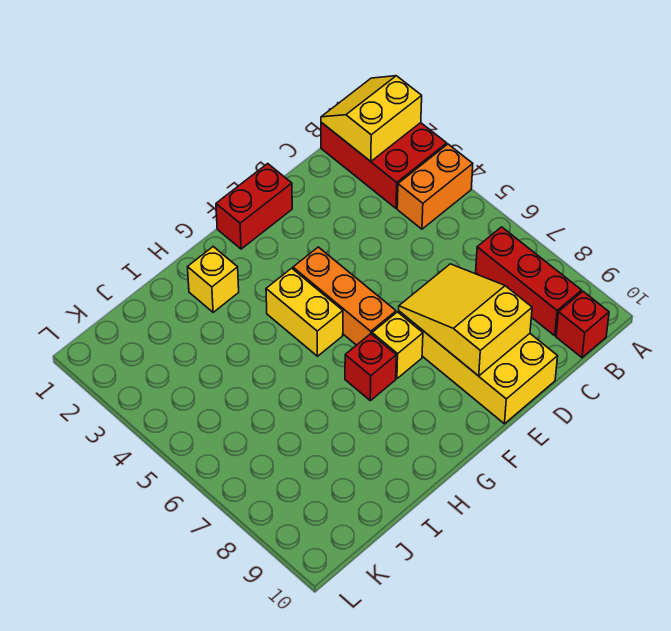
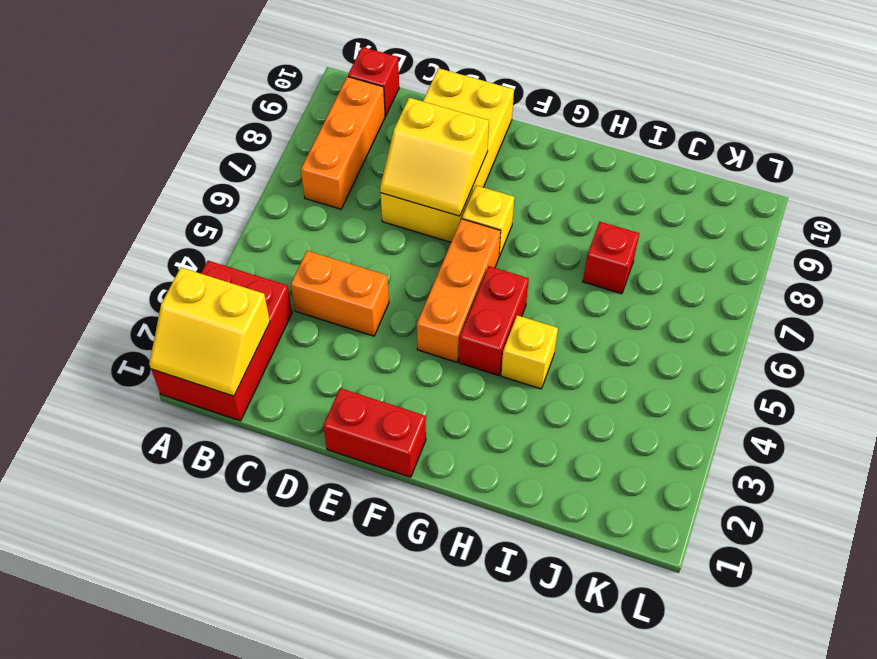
orange 1x2 brick [397,144,473,229] -> orange 1x2 brick moved to [291,251,389,336]
red 1x3 brick [476,227,582,336] -> orange 1x3 brick [301,77,385,209]
yellow 2x3 slope [399,264,532,376] -> yellow 2x2 slope [380,98,489,216]
yellow 1x2 brick [266,268,343,356] -> red 1x2 brick [459,266,529,376]
red 1x1 brick [345,334,396,401] -> red 1x1 brick moved to [583,222,639,294]
yellow 1x1 brick [188,247,239,312] -> yellow 1x1 brick moved to [501,315,558,389]

